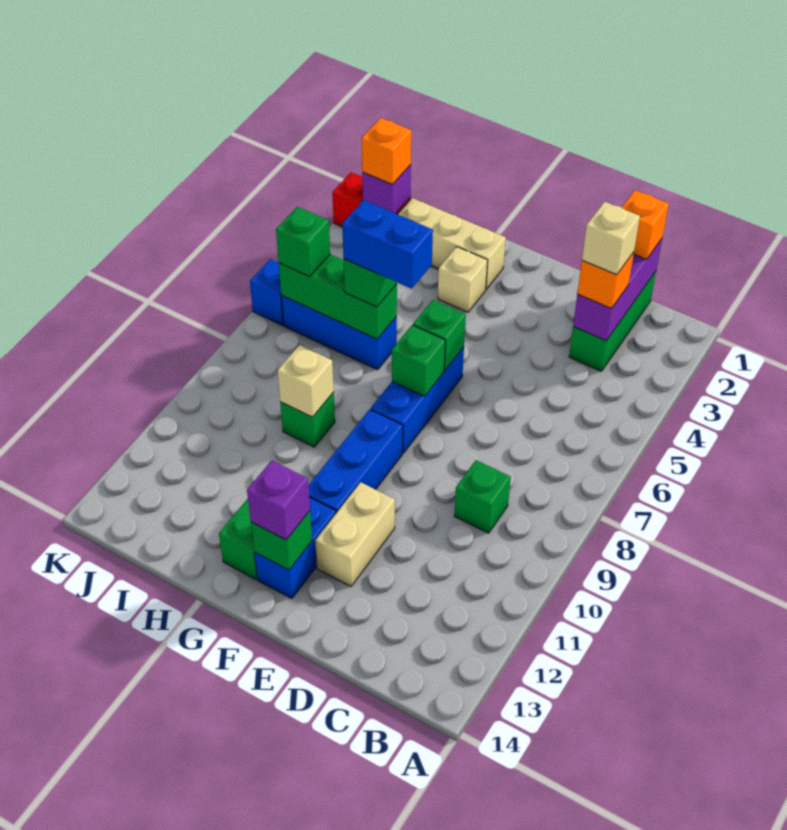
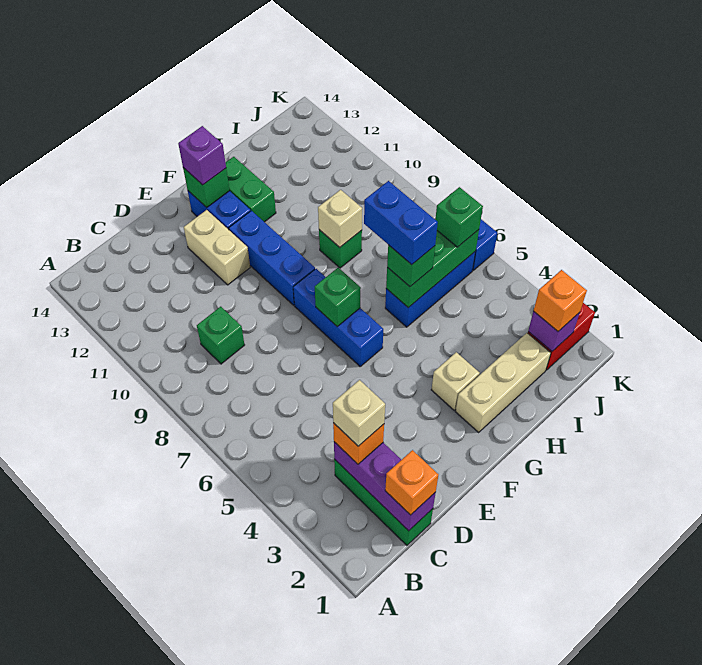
green 1x1 brick [413,300,466,370] -> none
blue 1x2 brick [342,200,433,289] -> blue 1x2 brick turned to [364,181,438,265]

